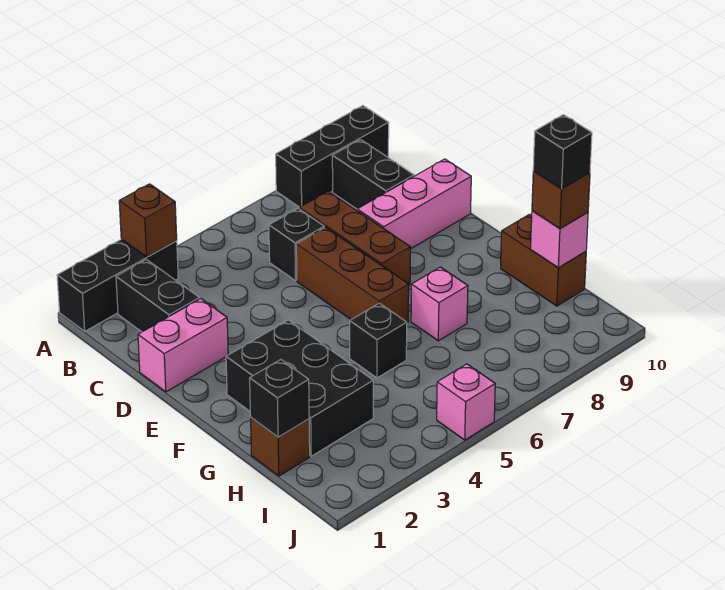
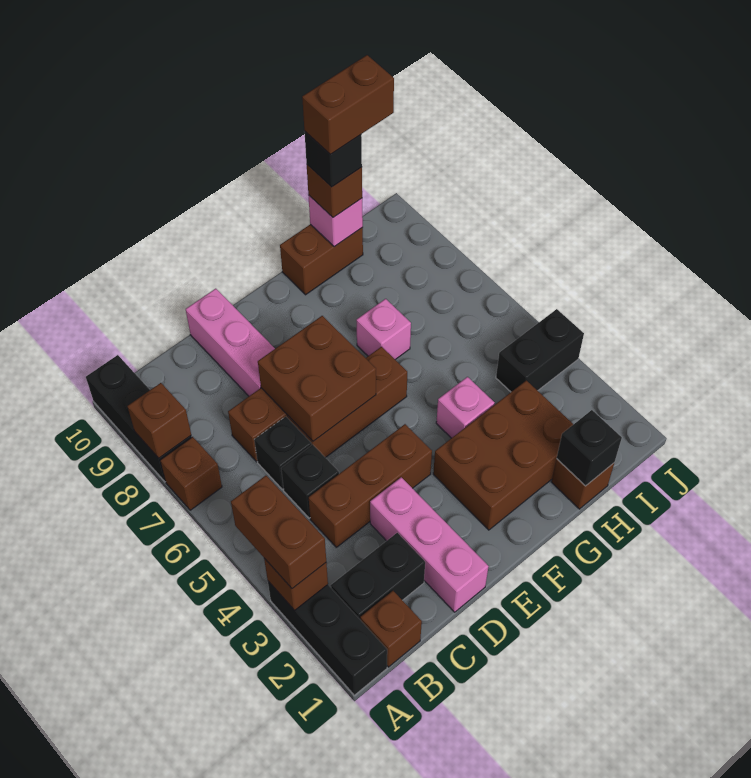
none -> brown 1x2 brick [231,476,326,589]
none -> brown 1x1 brick [160,437,222,510]
none -> brown 1x1 brick [128,383,191,458]
none -> brown 1x1 brick [360,591,422,667]
black 1x2 brick [332,140,414,209] -> black 1x2 brick moved to [496,309,584,392]
none -> brown 1x3 brick [309,424,432,547]
pink 1x2 brick [138,299,228,392] -> pink 1x3 brick [370,477,489,612]
none -> brown 2x2 brick [258,316,376,441]
black 2x3 brick [226,320,373,456] -> brown 2x3 brick [433,380,573,530]
black 1x1 brick [350,303,407,378] -> black 1x1 brick moved to [281,445,339,518]
none -> brown 1x2 brick [302,55,394,154]
pink 1x1 brick [437,364,495,440] -> pink 1x1 brick moved to [436,377,495,438]

